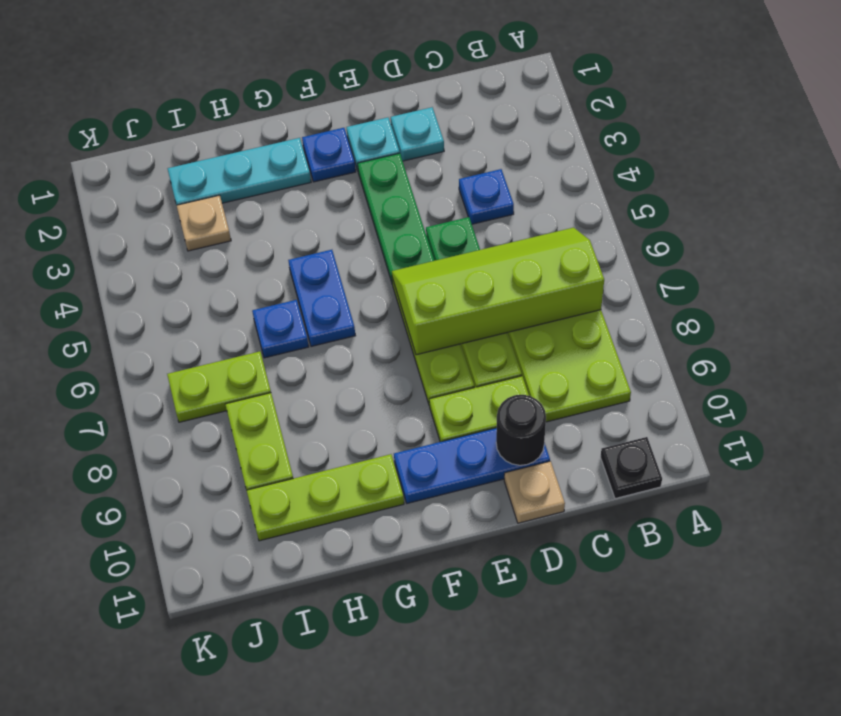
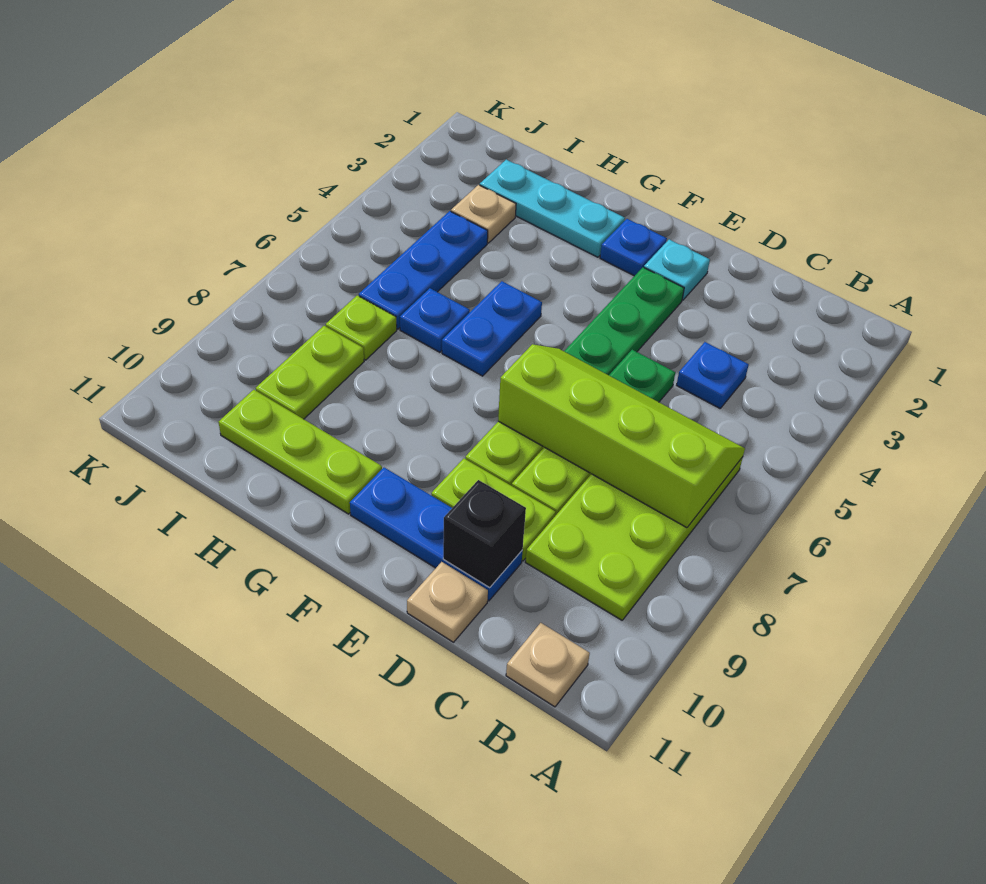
black 1x1 plate [600,437,662,499] -> tan 1x1 plate [506,623,590,707]
cyan 1x1 plate [391,107,444,161] -> none
black 1x1 round brick [496,395,546,465] -> black 1x1 brick [443,480,526,587]
none -> blue 1x3 plate [359,211,488,329]
lime 1x2 plate [167,351,271,422] -> lime 1x1 plate [326,295,397,360]

